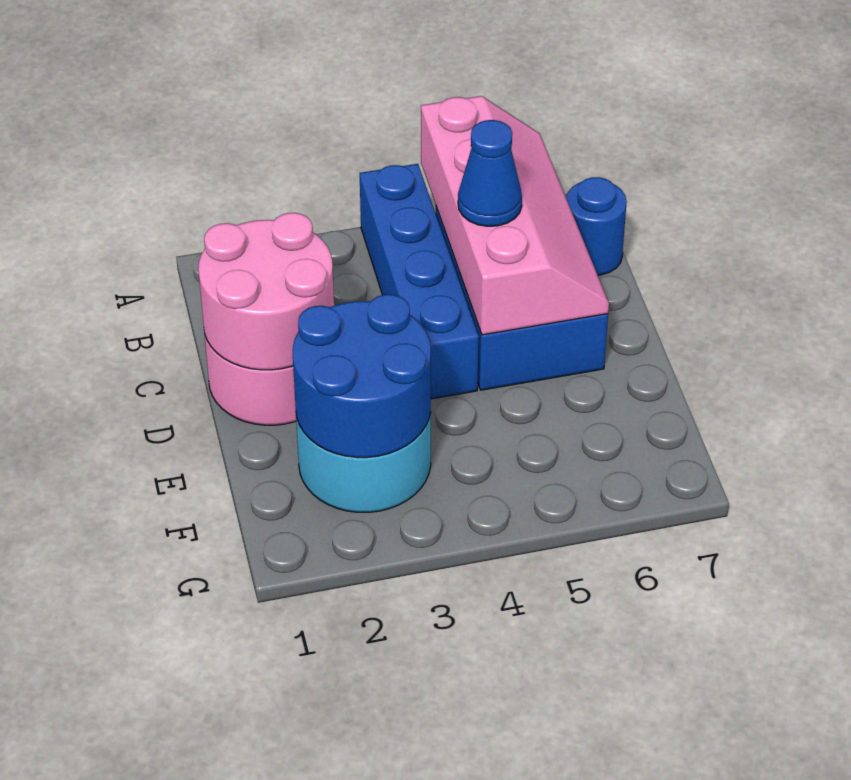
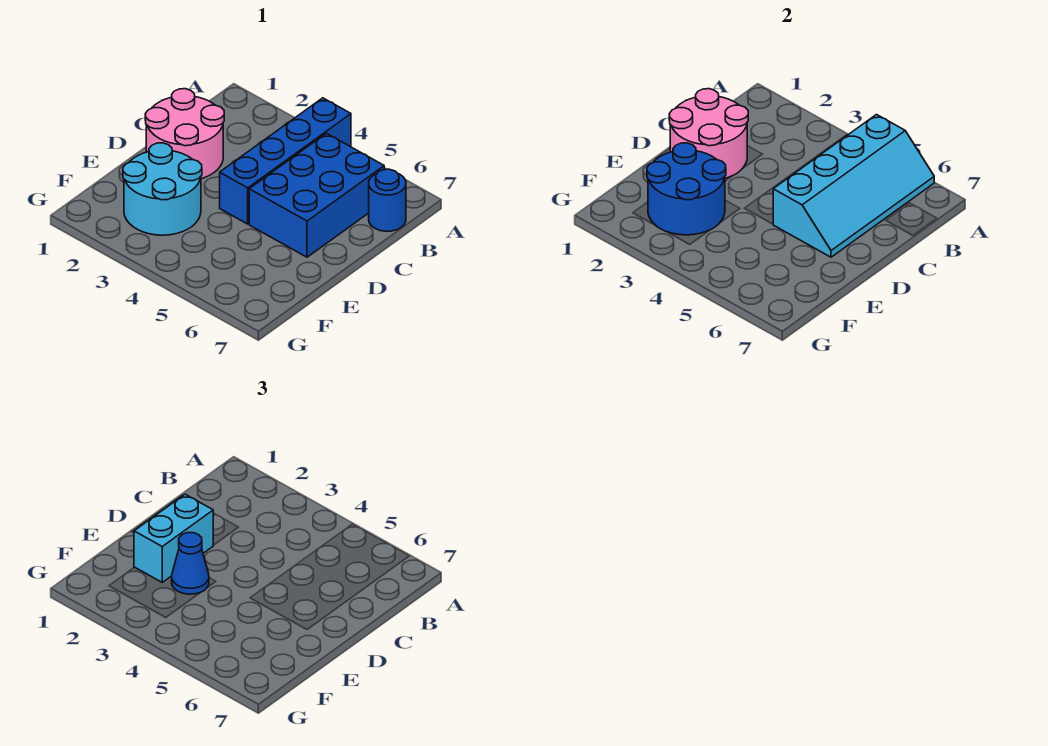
pink 2x4 slope [421,96,609,335] -> cyan 2x4 slope [773,115,934,257]
blue 1x1 cone [458,120,522,226] -> blue 1x1 cone moved to [172,533,209,594]
none -> cyan 1x2 brick [134,494,213,582]

